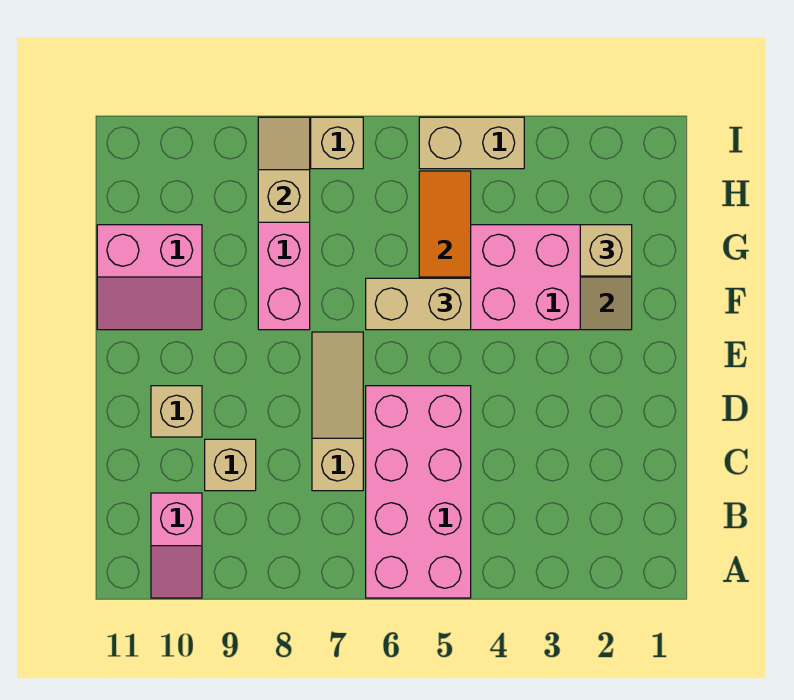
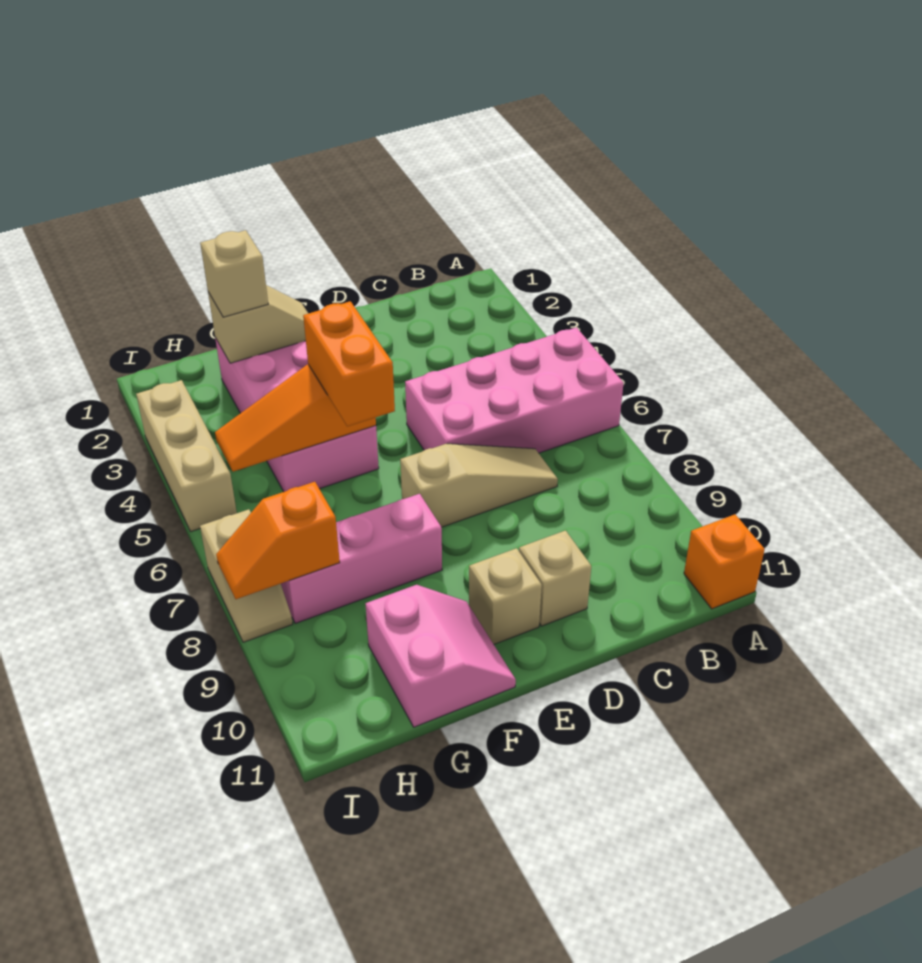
pink 1x2 slope [151,493,202,598] -> none
none -> orange 1x1 brick [684,514,765,609]
tan 1x3 slope [312,332,363,491] -> tan 1x3 slope turned to [400,444,558,527]
tan 1x1 brick [205,439,256,491] -> tan 1x1 brick moved to [469,548,542,644]
tan 1x2 brick [366,278,471,330] -> orange 1x2 brick [303,301,395,426]
tan 1x2 slope [258,117,310,222] -> orange 1x2 slope [216,482,340,599]
tan 1x2 brick [419,117,524,169] -> tan 1x3 brick [136,380,237,531]

